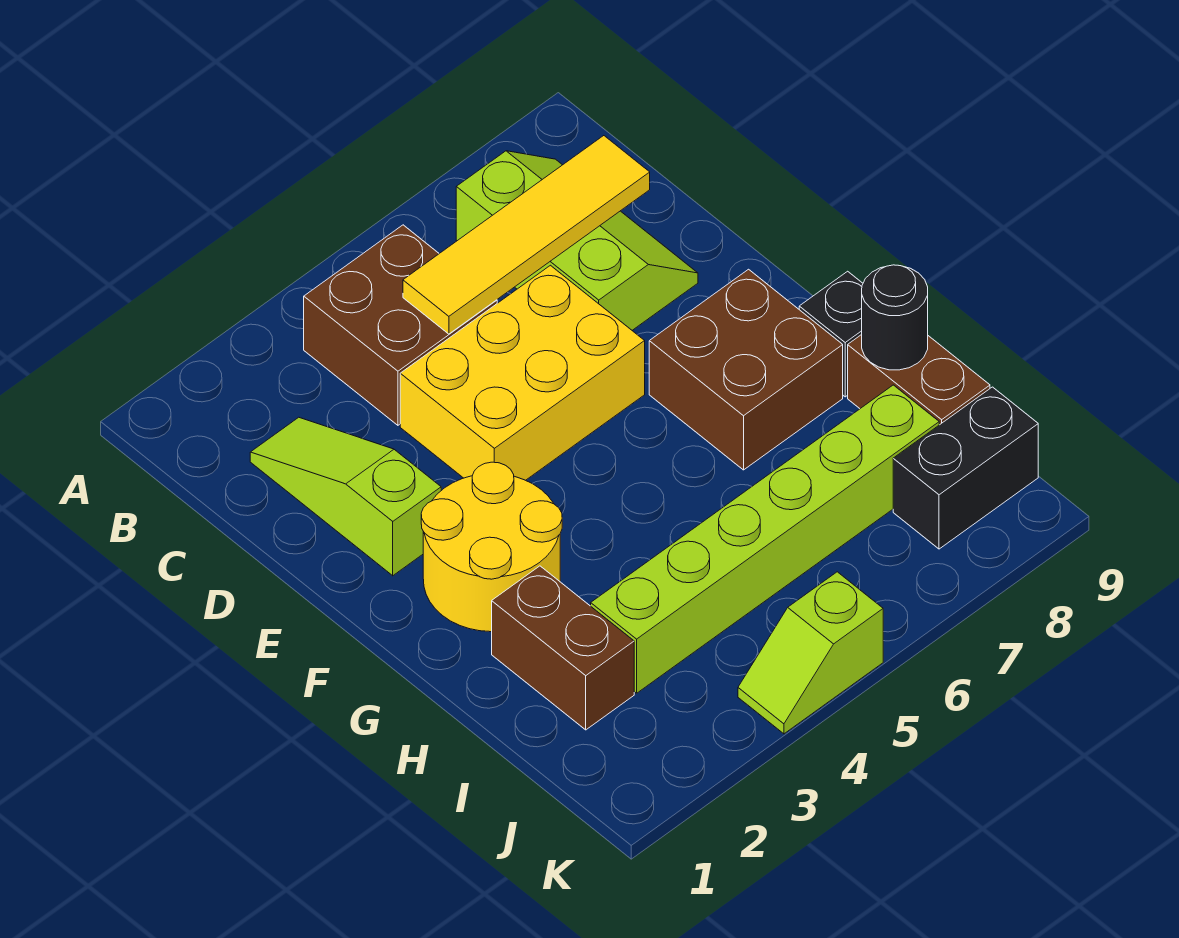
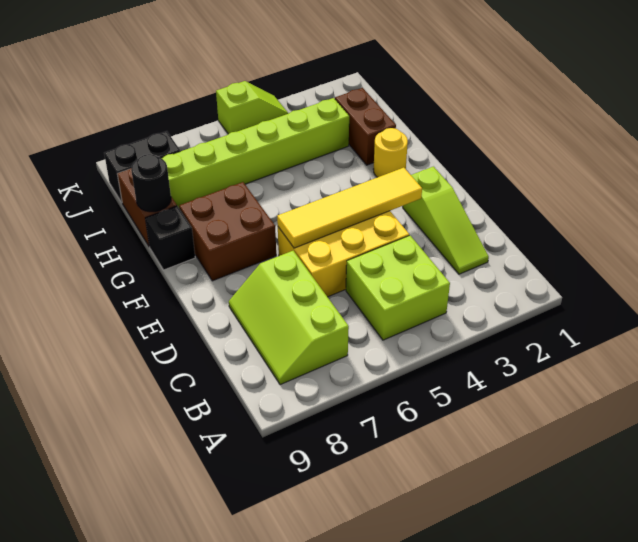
brown 2x2 brick [304,225,497,425] -> lime 2x2 brick [346,235,450,340]
yellow 1x4 tile [403,136,650,334] -> yellow 1x4 tile moved to [277,168,422,248]
yellow 2x2 round brick [421,462,562,632] -> yellow 1x1 round brick [373,128,408,177]

